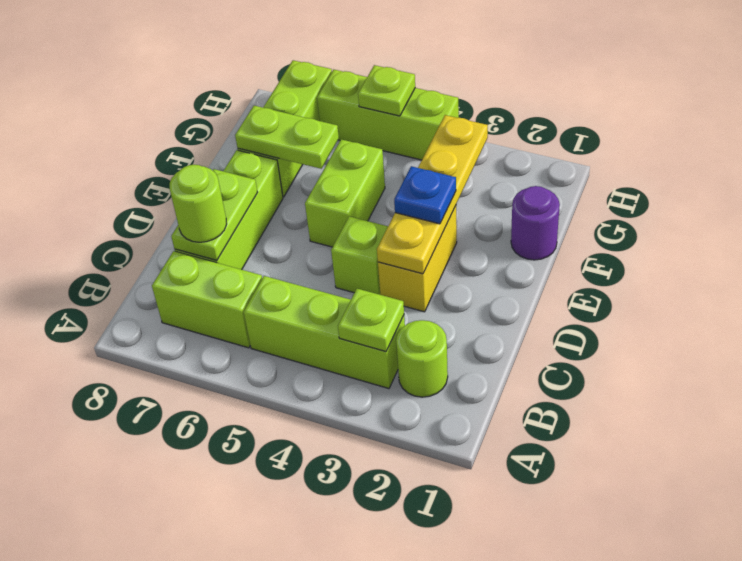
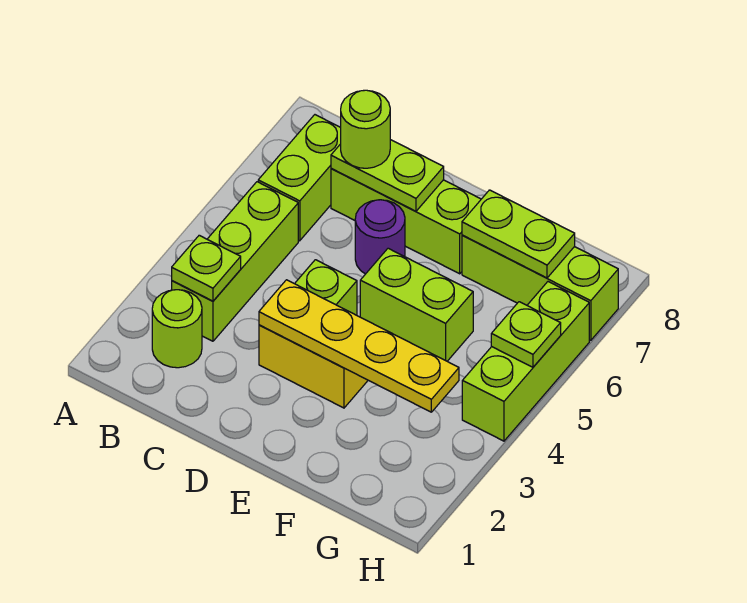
blue 1x1 plate [394,166,456,224] -> none
purple 1x1 round brick [511,186,560,260] -> purple 1x1 round brick moved to [355,200,405,274]
lime 1x2 plate [235,106,339,169] -> lime 1x2 plate turned to [462,190,575,278]

